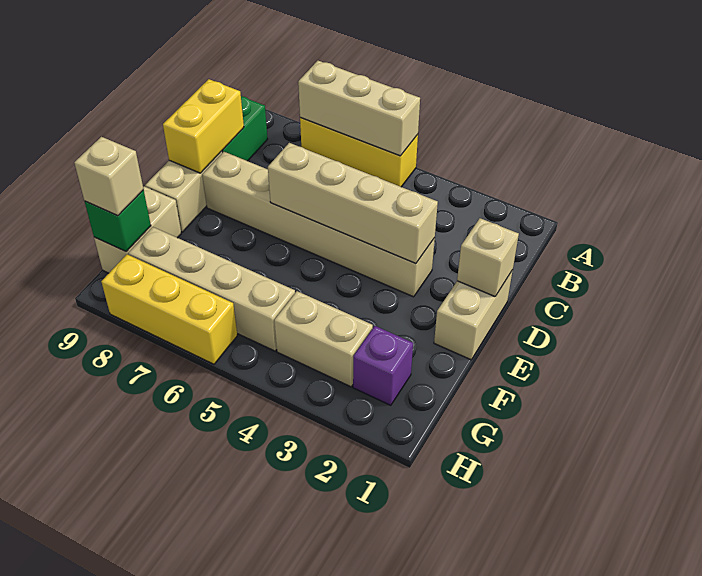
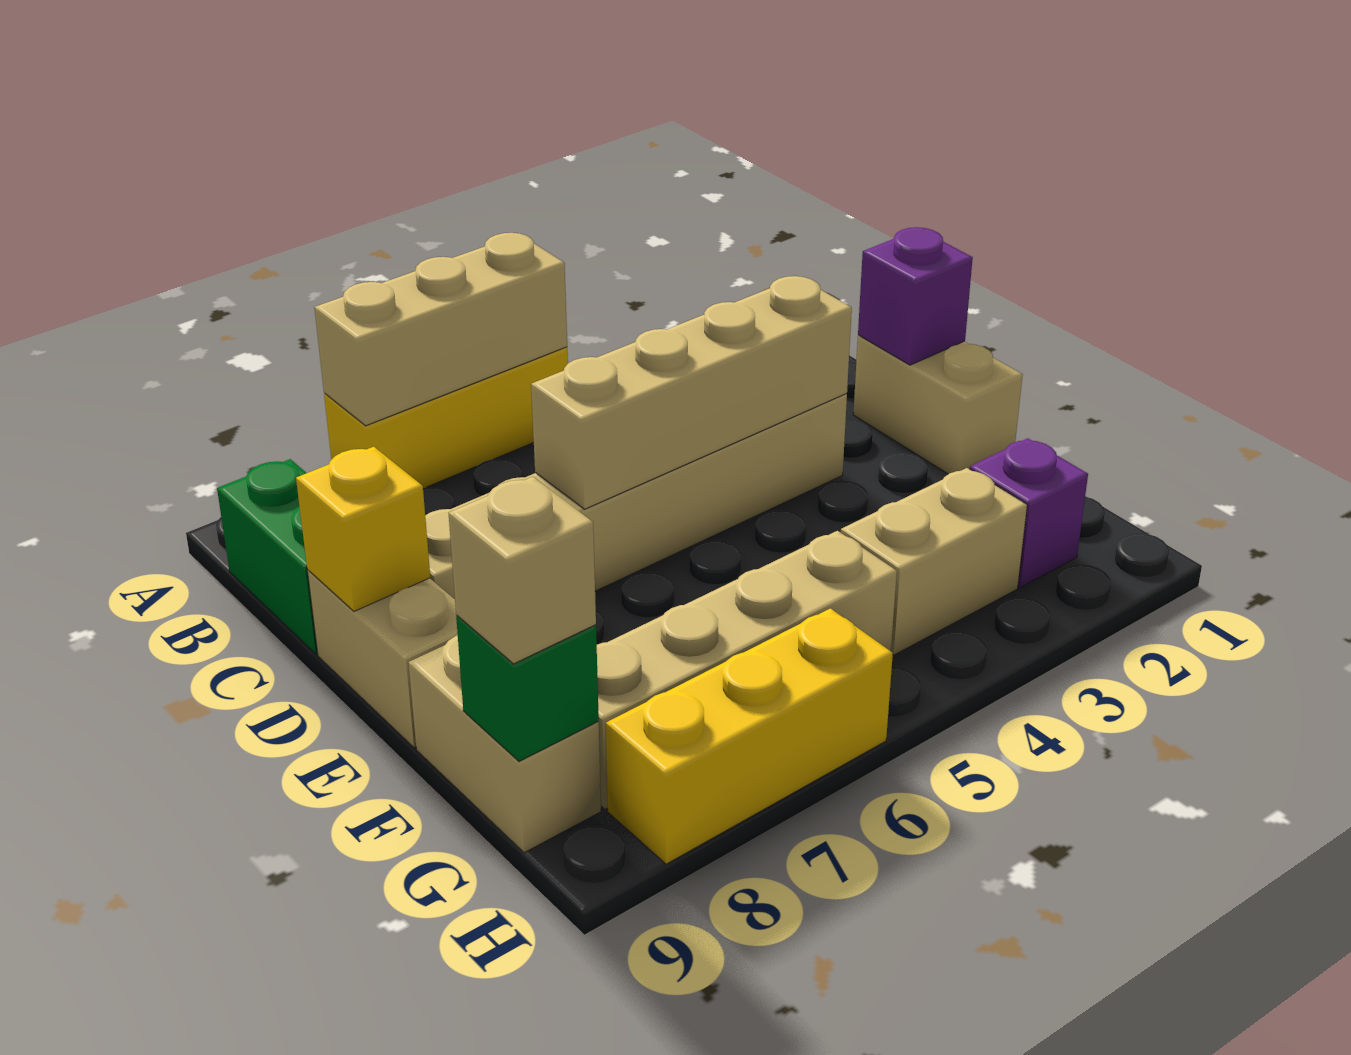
yellow 1x2 brick [163,79,244,173] -> yellow 1x1 brick [296,447,430,611]
tan 1x1 brick [457,218,519,296] -> purple 1x1 brick [858,227,973,365]

